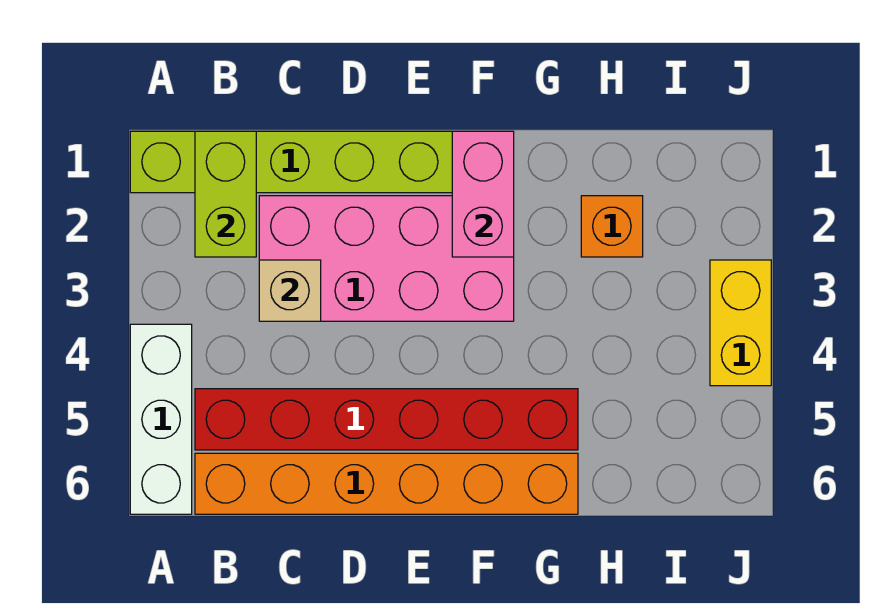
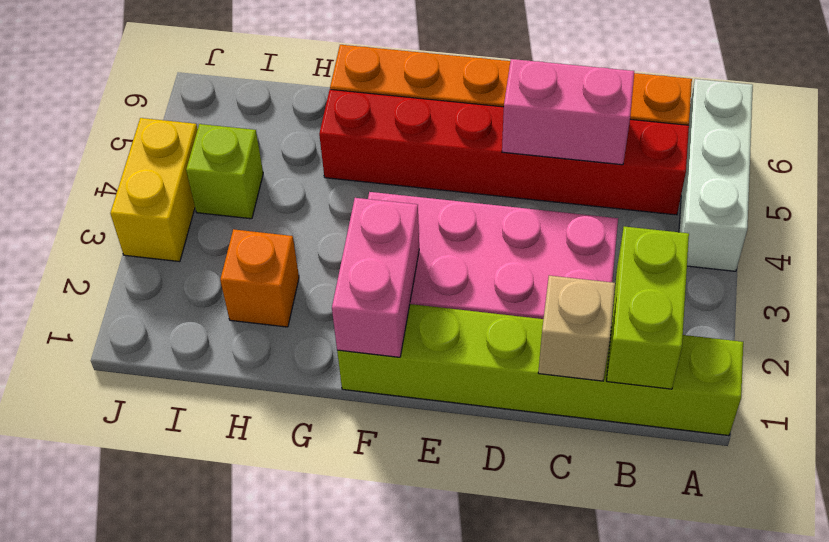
tan 1x1 brick [259,260,321,321] -> tan 1x1 brick moved to [538,276,615,381]
none -> pink 1x2 brick [502,59,634,165]
none -> lime 1x1 brick [186,124,263,219]

